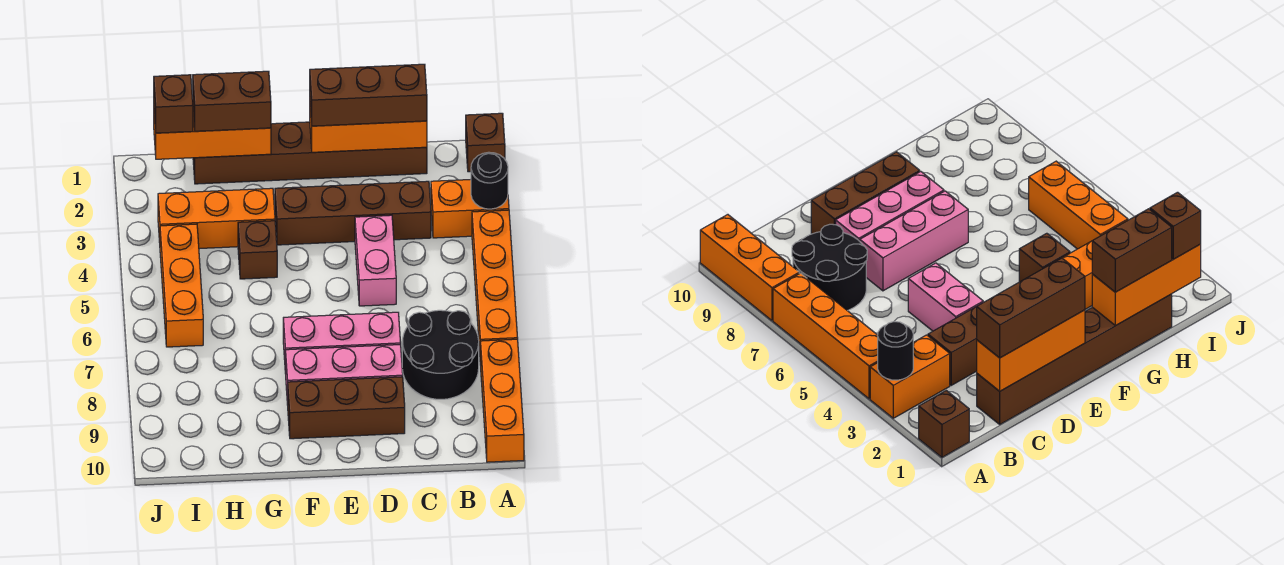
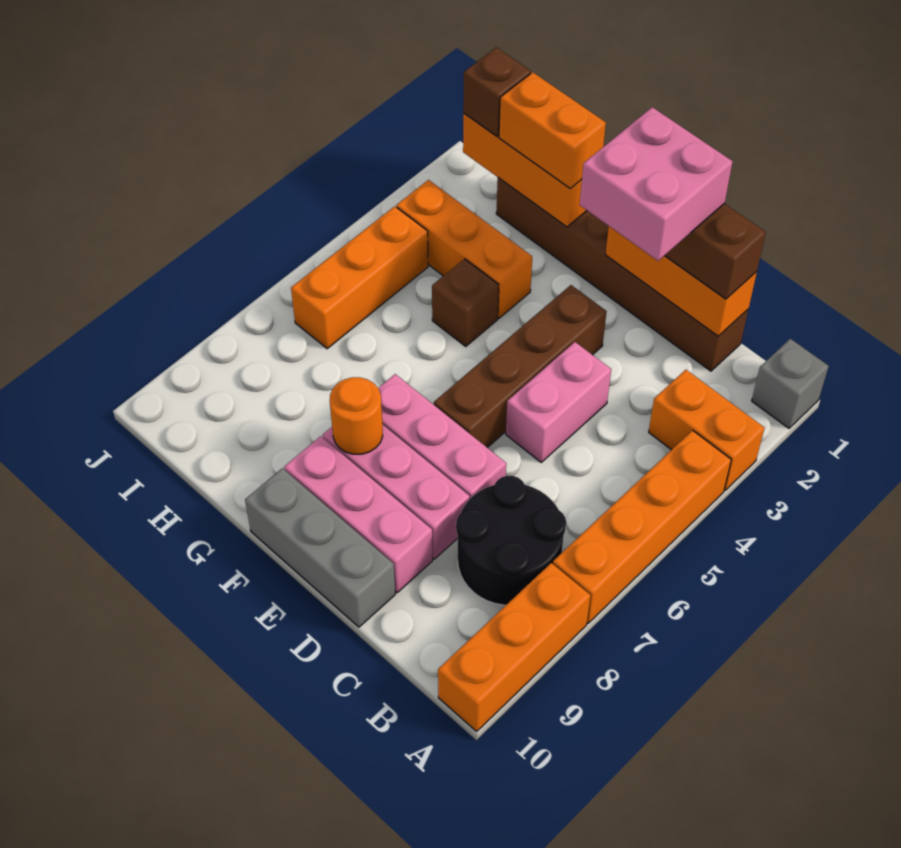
brown 1x1 brick [466,113,505,172] -> grey 1x1 brick [752,339,829,428]
black 1x1 round brick [471,152,508,209] -> none
brown 1x4 brick [275,181,431,245] -> brown 1x4 brick turned to [434,285,607,448]
none -> pink 2x2 brick [580,107,733,261]
brown 1x3 brick [288,377,405,439] -> pink 1x3 brick [284,436,433,593]
none -> grey 1x3 brick [245,468,395,627]
none -> orange 1x1 round brick [330,377,383,454]
brown 1x2 brick [193,71,271,131] -> orange 1x2 brick [499,72,606,188]

